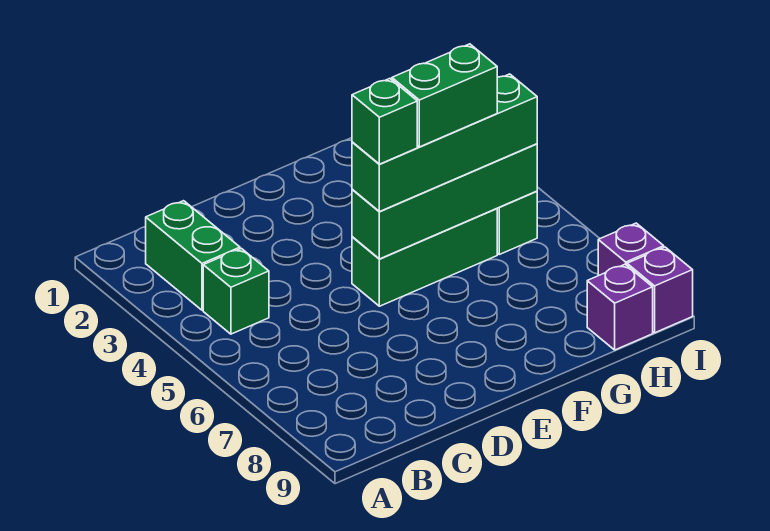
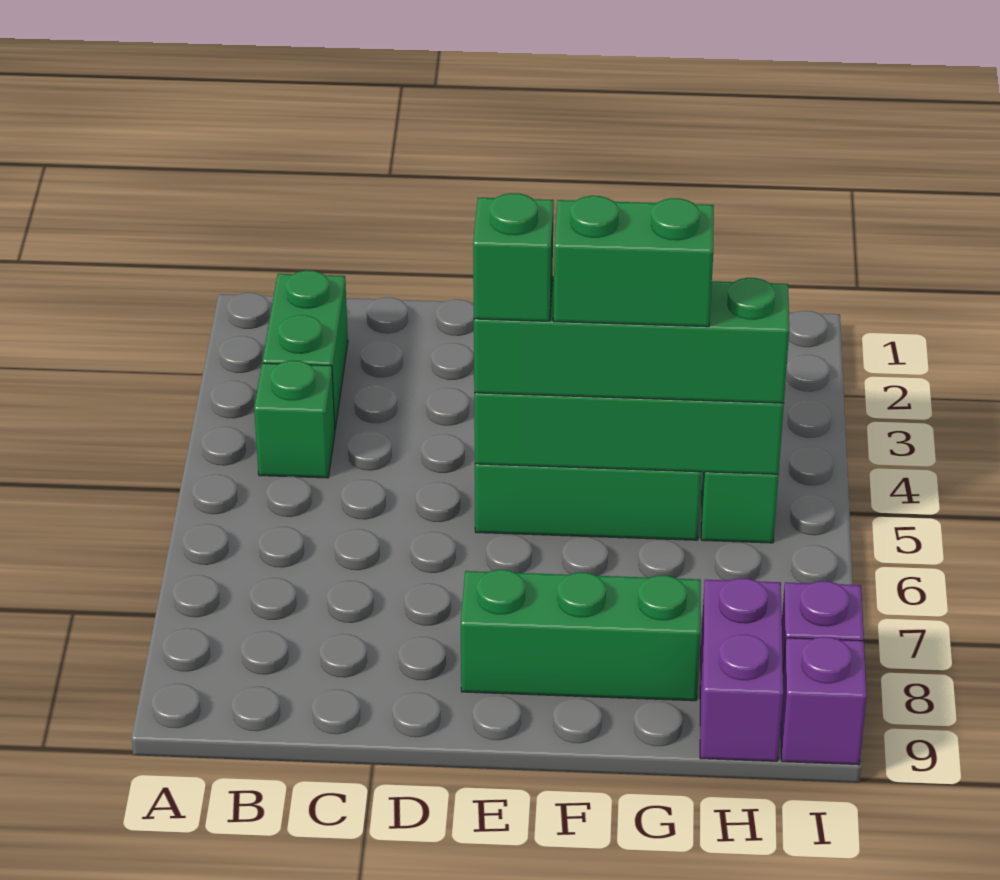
none -> green 1x3 brick [461,570,701,701]
purple 1x1 brick [587,264,653,350] -> purple 1x2 brick [700,578,783,761]

